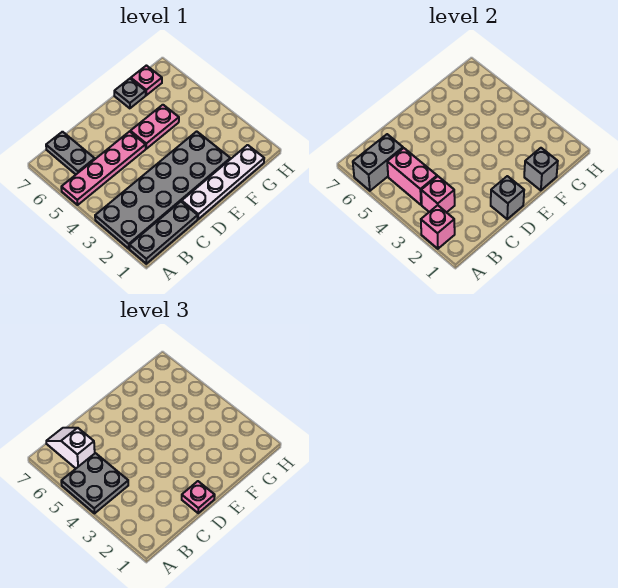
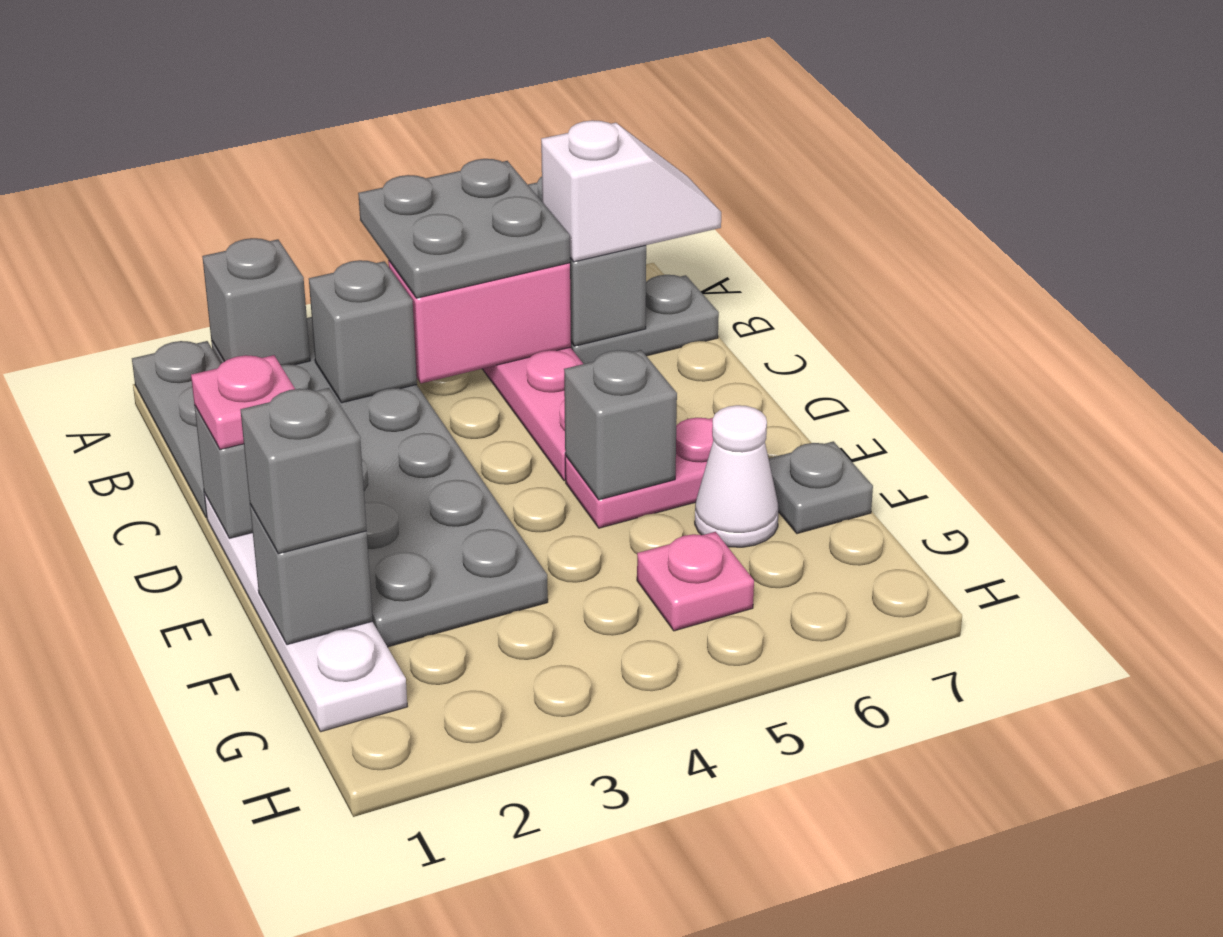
pink 1x1 brick [421,205,455,249] -> grey 1x1 brick [202,238,310,365]
pink 1x1 brick [421,176,455,212] -> grey 1x1 brick [309,260,417,403]
pink 1x2 plate [130,105,179,149] -> pink 1x2 plate turned to [565,418,713,528]
none -> grey 1x1 brick [564,350,677,500]
none -> grey 1x1 brick [241,388,367,554]
none -> white 1x1 cone [695,405,778,547]
pink 1x1 plate [131,66,162,95] -> pink 1x1 plate moved to [637,532,754,631]

